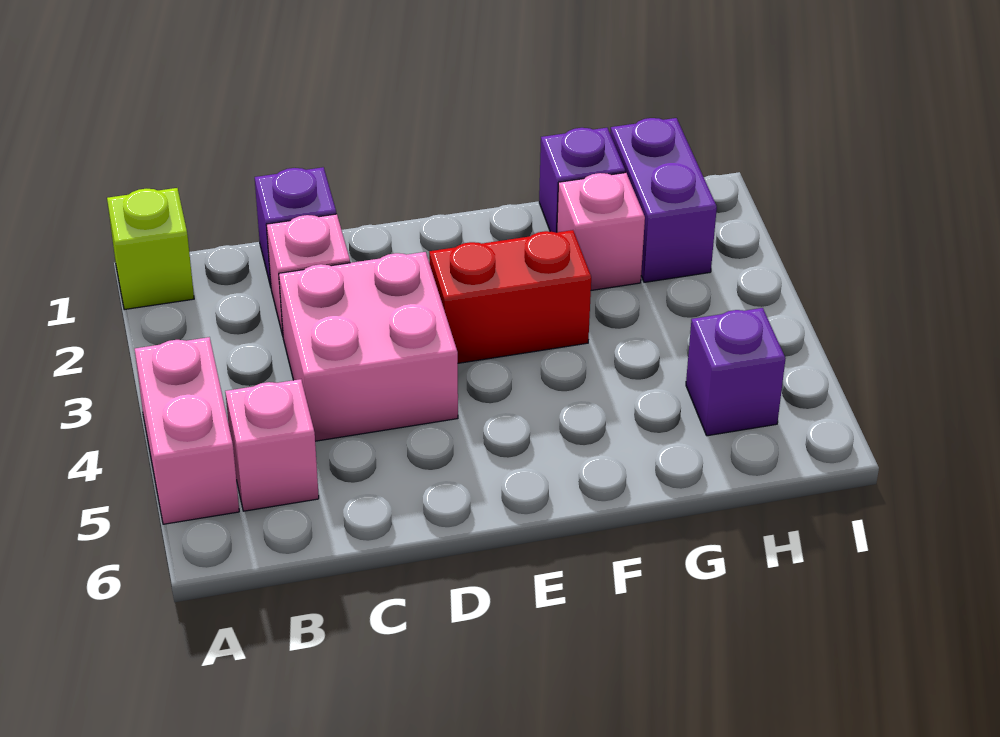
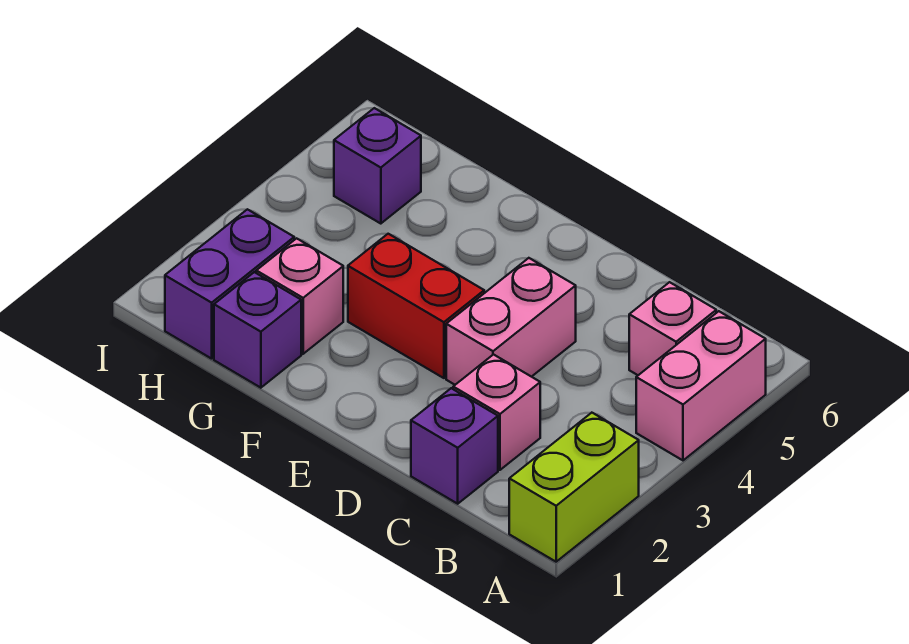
lime 1x1 brick [107,188,194,310] -> lime 1x2 brick [509,413,639,562]
pink 2x2 brick [279,252,458,441] -> pink 1x2 brick [446,258,576,385]

